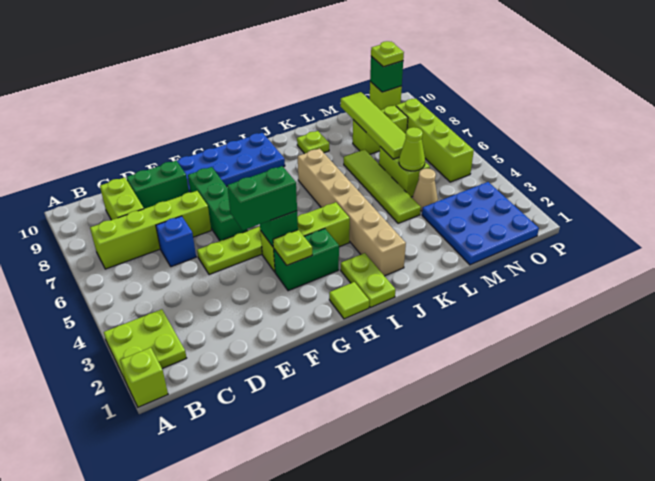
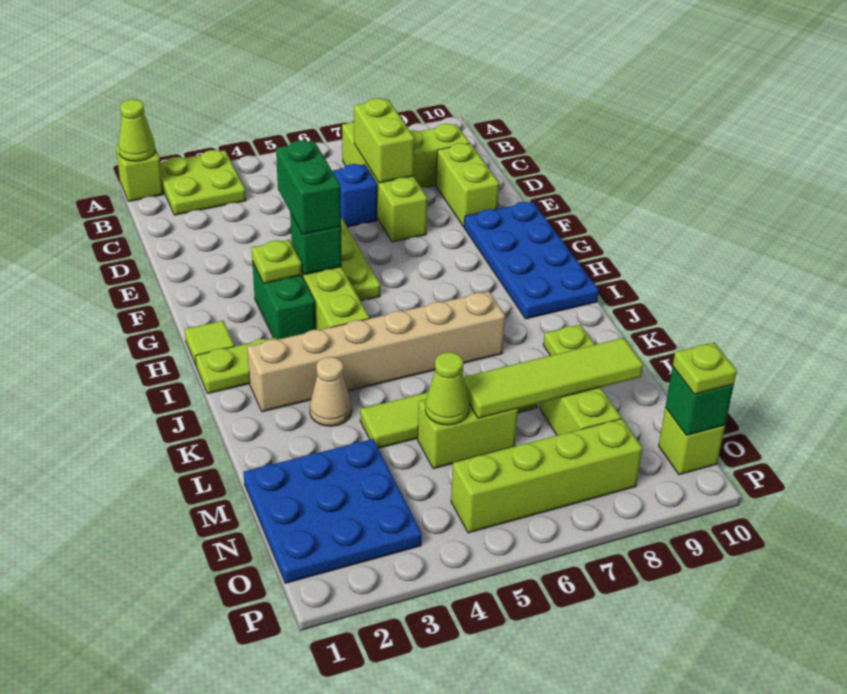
none -> lime 1x1 cone [118,99,155,161]
none -> lime 1x2 brick [354,98,414,183]
green 1x2 brick [126,161,189,209] -> lime 1x2 brick [436,143,499,227]
green 1x3 brick [188,167,248,241] -> none
tan 1x1 cone [412,168,438,211] -> tan 1x1 cone moved to [310,357,352,426]

